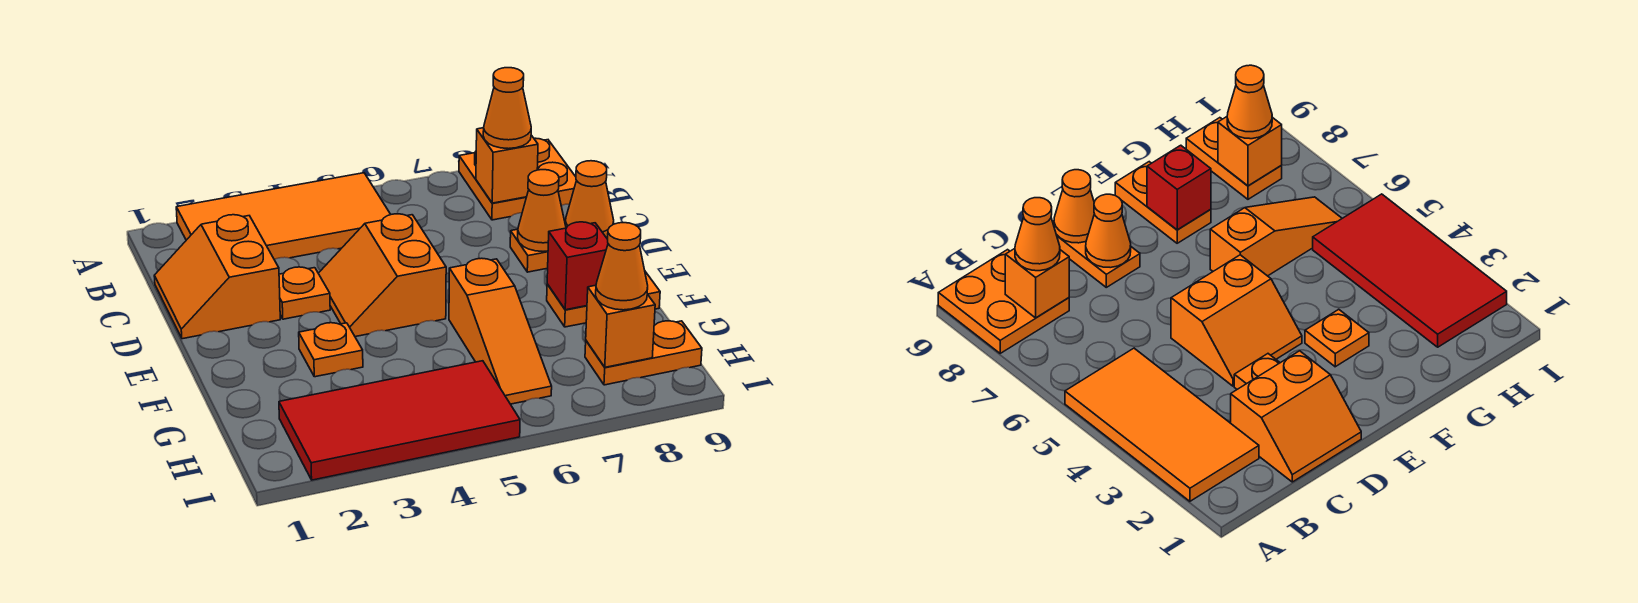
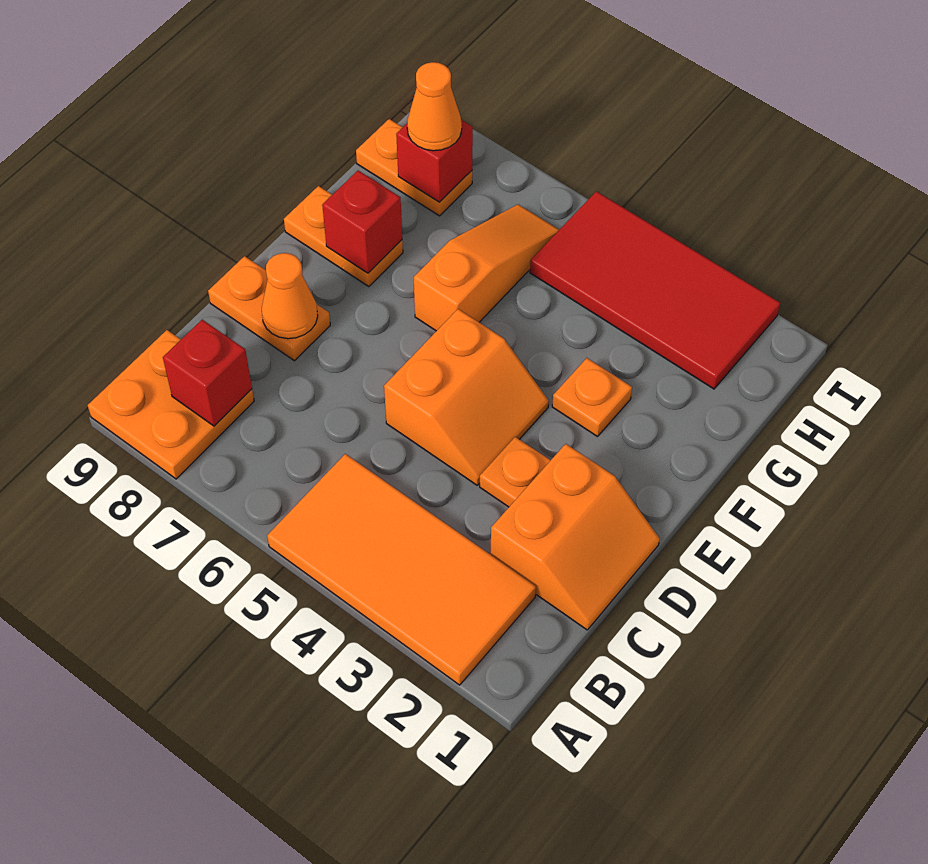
orange 1x1 brick [476,128,538,203] -> red 1x1 brick [163,320,252,426]
orange 1x1 cone [483,68,531,149] -> none
orange 1x1 cone [565,161,614,238] -> none
orange 1x1 brick [586,285,655,367] -> red 1x1 brick [396,120,473,202]

